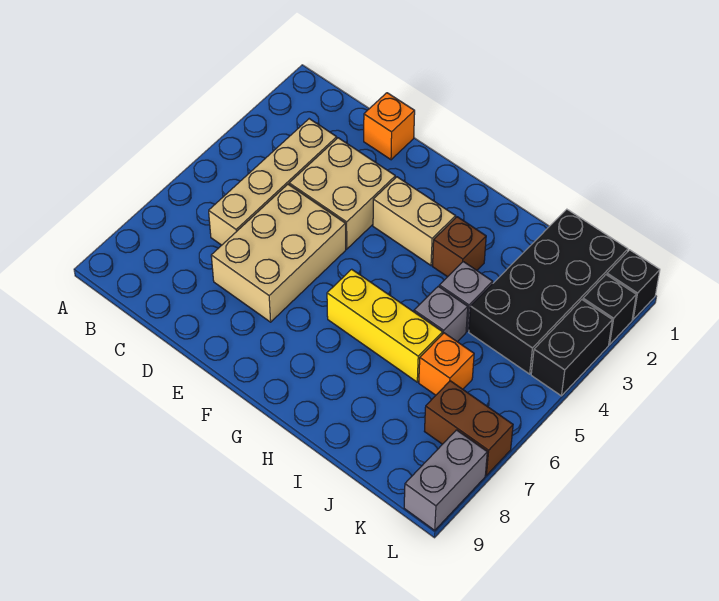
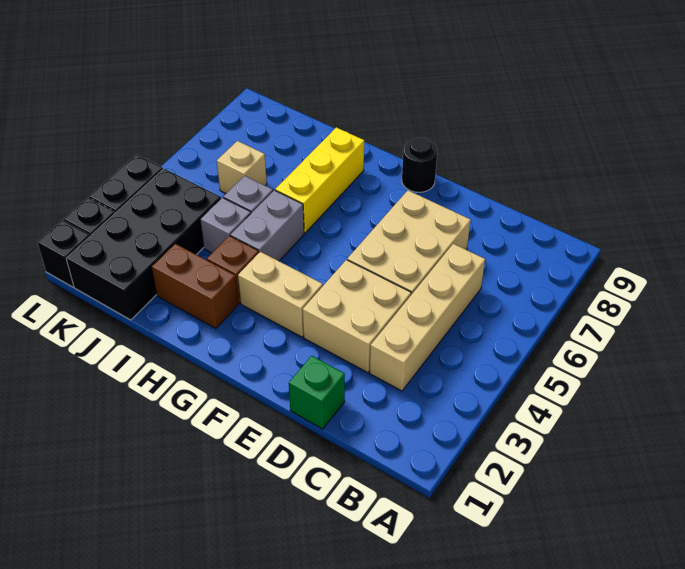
orange 1x1 brick [364,93,415,160] -> green 1x1 brick [289,356,345,429]
none -> black 1x1 round brick [402,137,437,192]
yellow 1x3 brick [327,269,443,382] -> yellow 1x3 brick turned to [275,127,364,233]
orange 1x1 brick [419,333,474,395] -> tan 1x1 brick [217,141,267,193]
brown 1x2 brick [424,381,513,475] -> brown 1x2 brick moved to [152,244,238,328]
grey 1x2 brick [404,430,487,530] -> grey 1x2 brick moved to [230,190,304,261]

